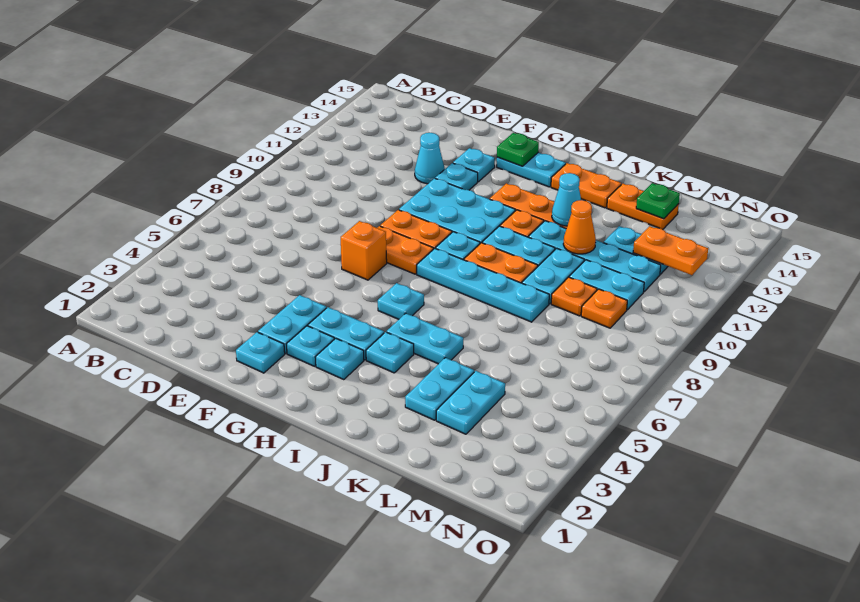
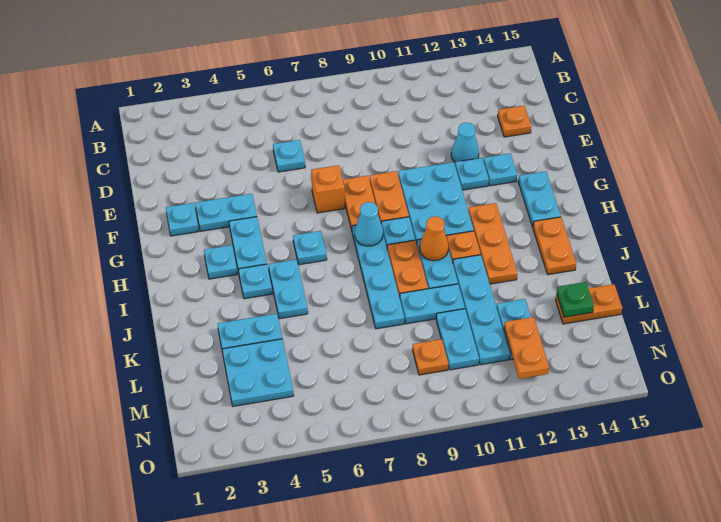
cyan 1x1 plate [287,326,334,366] -> cyan 1x1 plate moved to [273,140,305,172]
green 1x1 plate [497,133,539,166] -> none
cyan 1x1 cone [552,173,581,226] -> cyan 1x1 cone moved to [355,202,383,246]
orange 1x1 cone [563,200,596,254] -> orange 1x1 cone moved to [420,216,449,261]
orange 1x2 plate [607,184,679,229] -> orange 1x2 plate turned to [556,284,622,324]
cyan 1x2 plate [436,371,505,434] -> cyan 2x2 plate [222,339,294,406]
orange 1x1 plate [551,277,597,316] -> orange 1x1 plate moved to [498,106,531,137]

